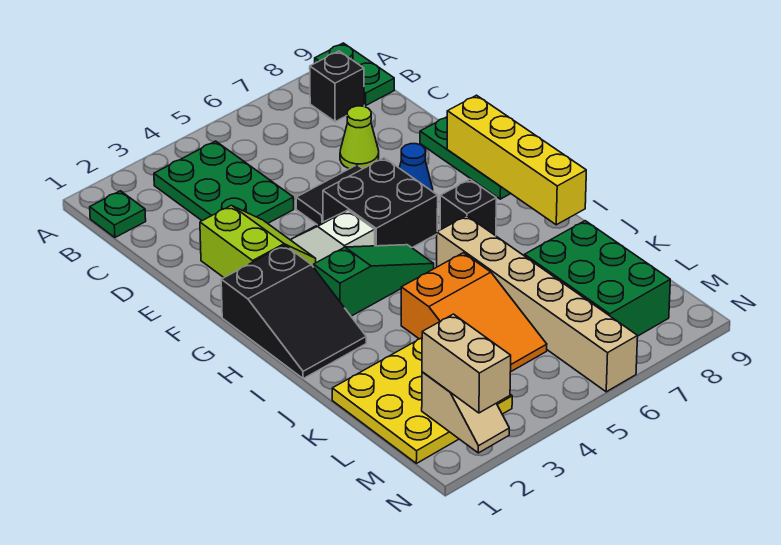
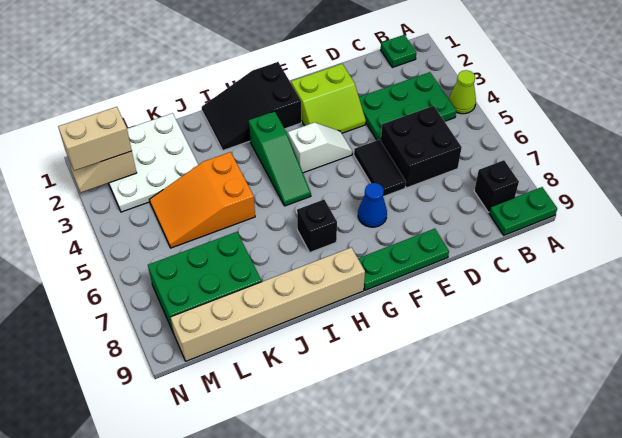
lime 1x1 cone [340,106,379,169] -> lime 1x1 cone moved to [449,70,476,114]
black 2x2 brick [323,158,438,248] -> black 2x2 brick moved to [381,106,462,188]
yellow 1x4 brick [447,95,586,225] -> none
tan 1x6 brick [437,216,638,392] -> tan 1x6 brick moved to [170,247,365,361]
yellow 3x3 plate [332,338,512,463] -> white 3x3 plate [108,113,198,212]

